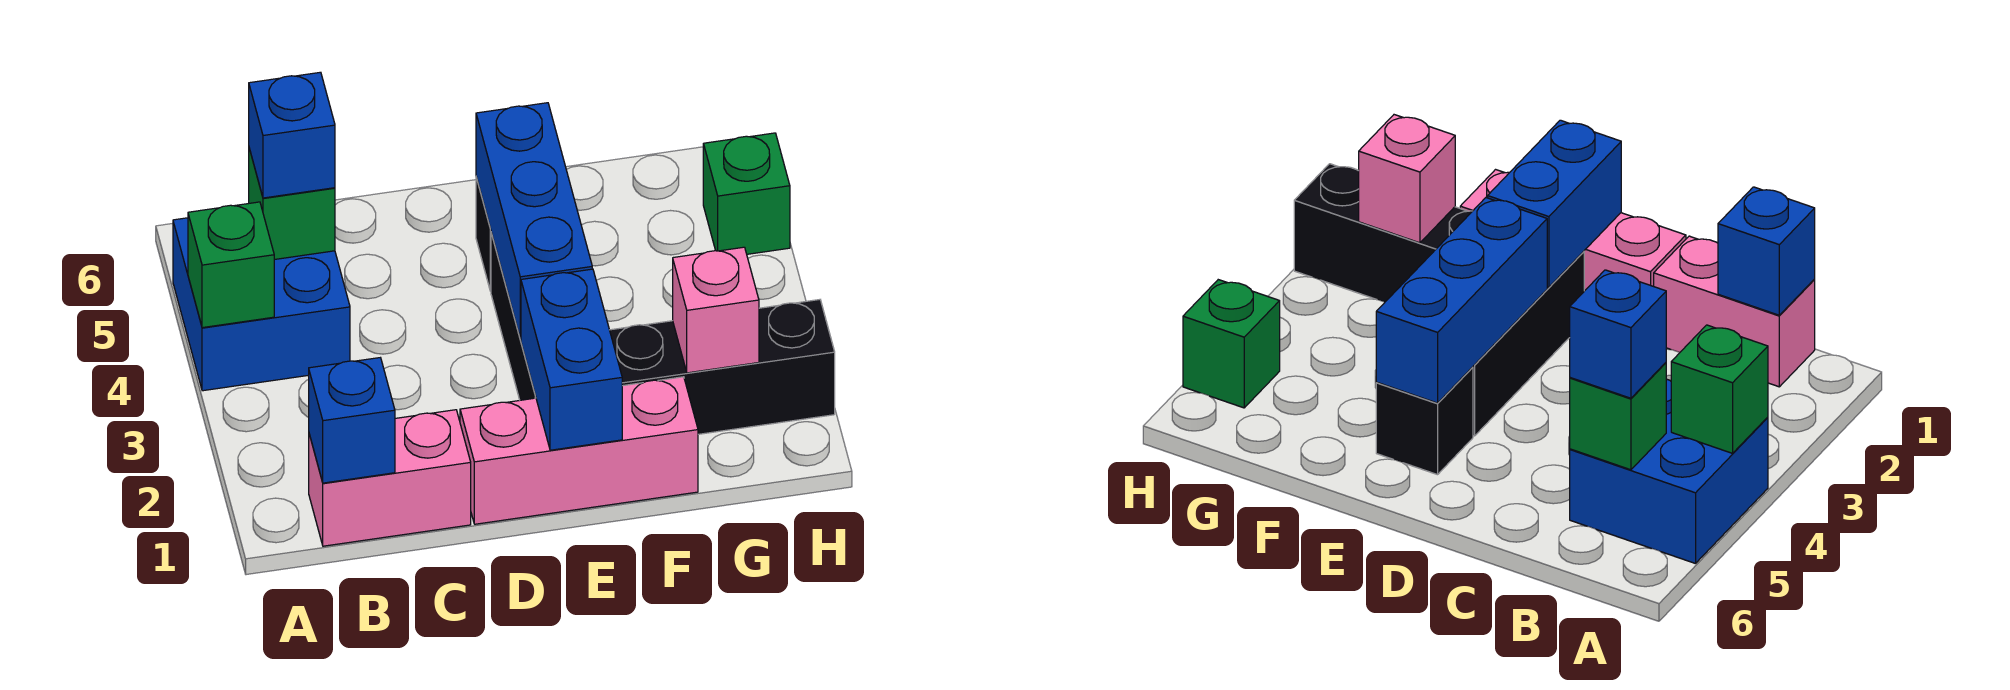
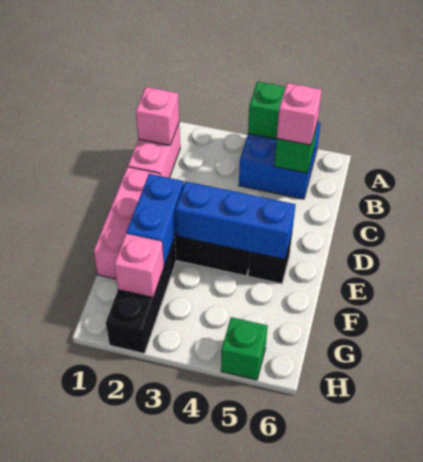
blue 1x1 brick [309,358,395,483] -> pink 1x1 brick [136,87,179,145]
blue 1x1 brick [249,72,335,198] -> pink 1x1 brick [277,83,322,145]
blue 1x2 brick [521,269,622,450] -> blue 1x2 brick turned to [126,174,184,266]

